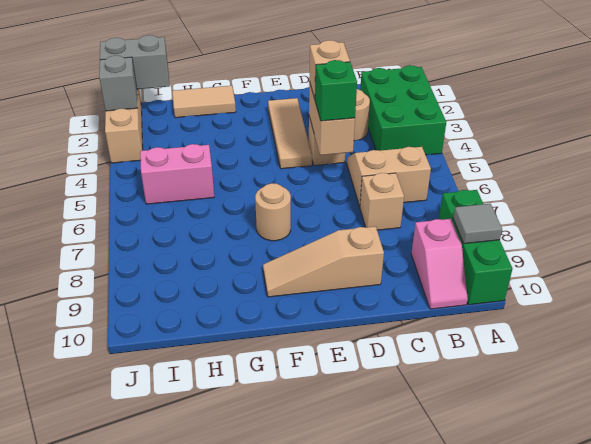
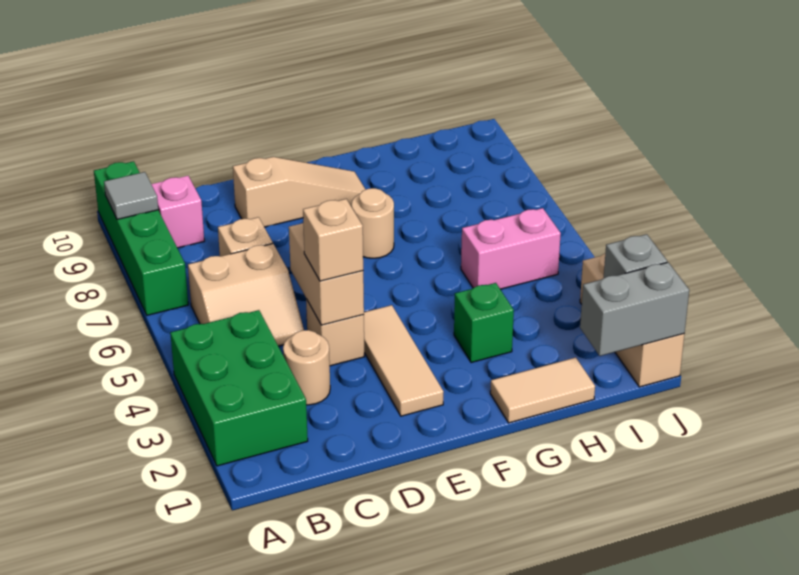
green 1x3 brick [439,190,512,305] -> green 1x4 brick [94,161,188,315]
green 1x1 brick [315,60,357,121] -> green 1x1 brick moved to [454,283,514,363]

